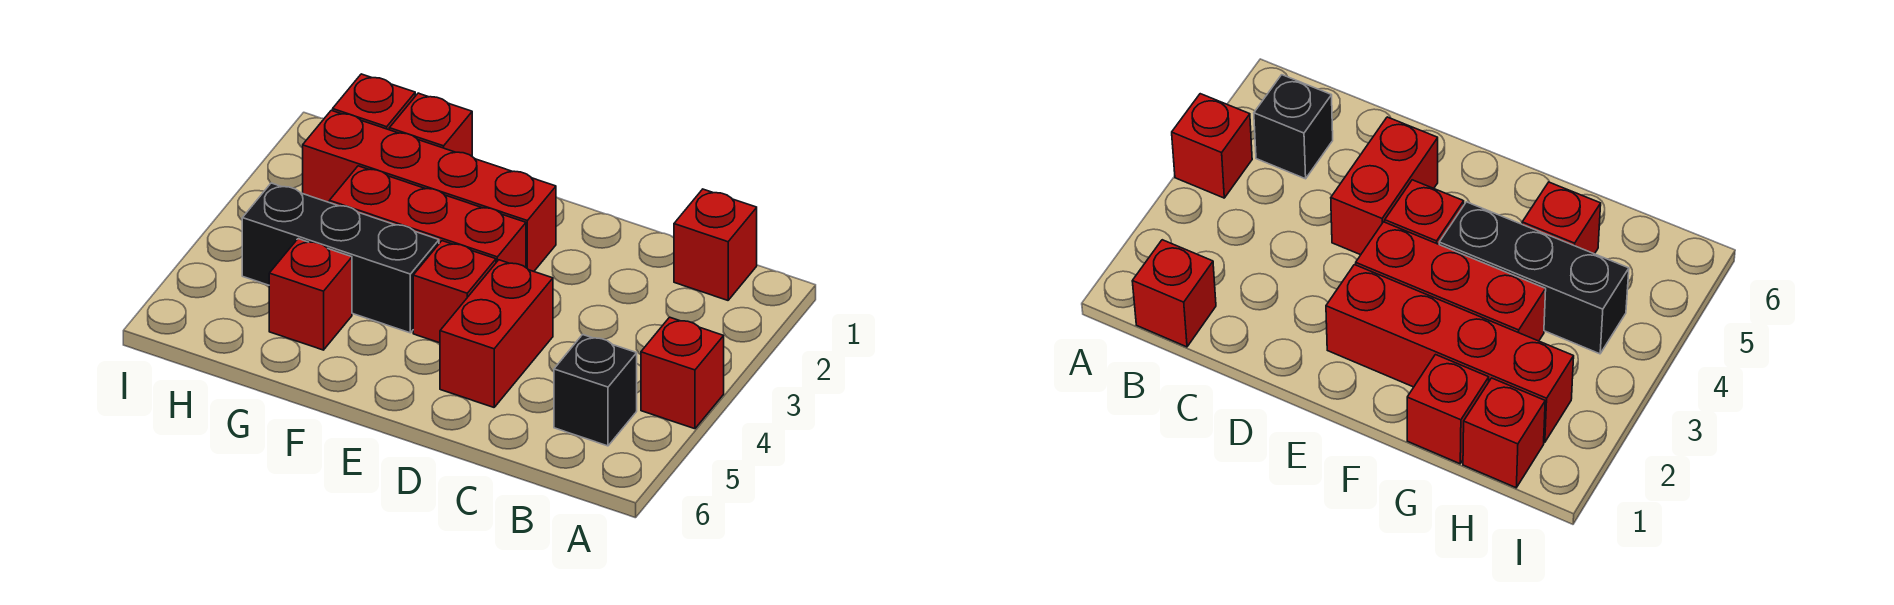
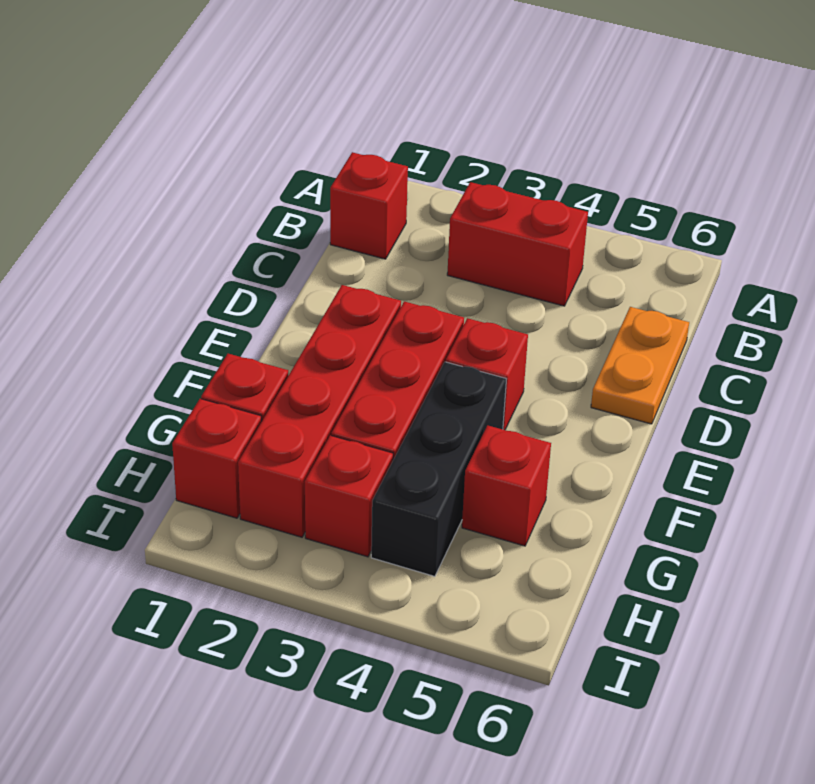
red 1x1 brick [641,317,724,429] -> red 1x1 brick moved to [305,435,393,557]
black 1x1 brick [554,334,637,446] -> none
none -> orange 1x2 plate [591,307,689,424]
red 1x2 brick [440,260,553,407] -> red 1x2 brick moved to [447,182,588,306]

